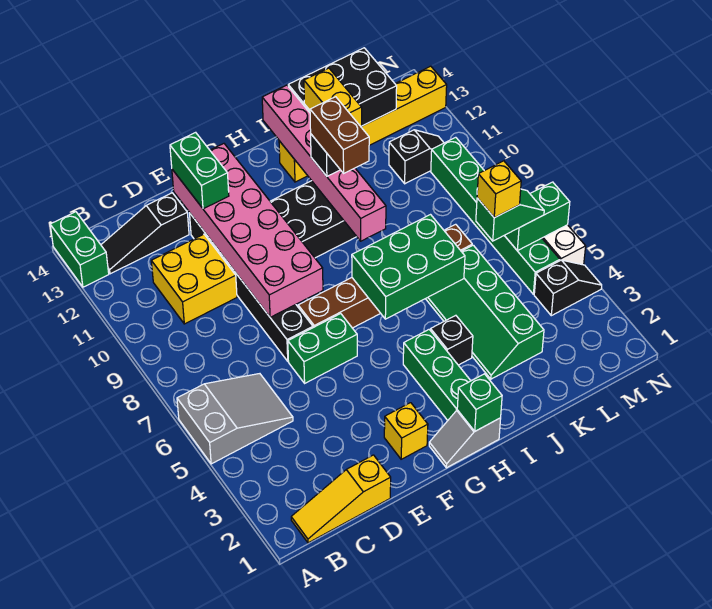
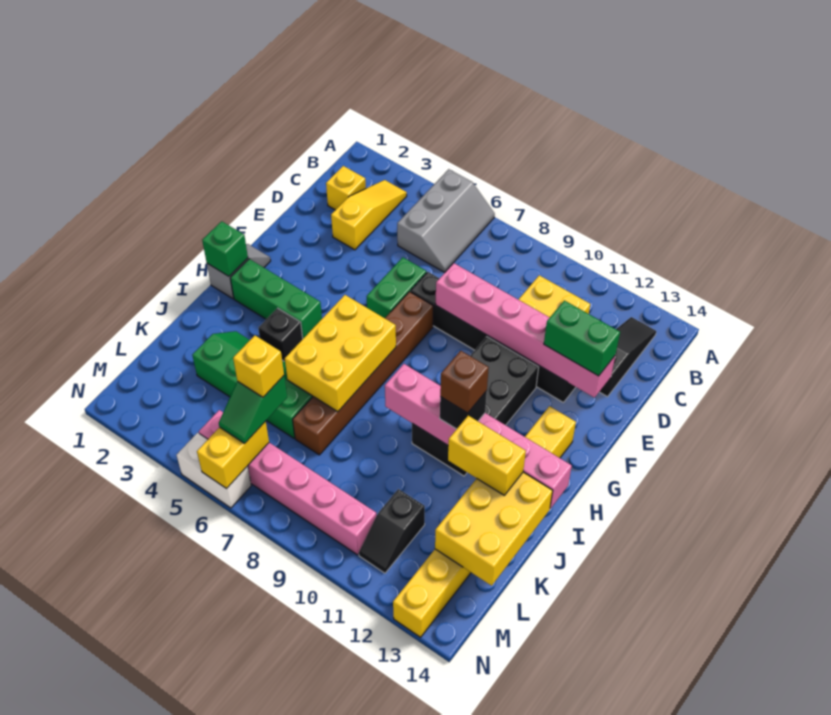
grey 2x3 slope [177,374,293,464] -> grey 2x3 slope turned to [397,169,495,272]
green 1x2 brick [50,212,109,287] -> none
yellow 1x3 slope [291,455,391,543] -> yellow 1x3 slope moved to [331,180,407,250]
pink 2x6 brick [172,144,323,317] -> pink 1x6 brick [436,263,615,398]
yellow 1x1 brick [384,403,428,459] -> yellow 1x1 brick moved to [326,166,366,210]
green 2x3 brick [352,215,465,319] -> yellow 2x3 brick [285,295,396,412]
brown 1x2 brick [310,97,369,173] -> brown 1x1 brick [440,351,489,413]
yellow 1x6 brick [279,66,447,182] -> yellow 1x8 brick [393,406,576,637]
black 2x3 brick [288,48,397,126] -> yellow 2x3 brick [435,472,553,586]
black 1x2 slope [534,260,602,316] -> none
green 1x6 brick [431,137,560,294] -> pink 1x6 brick [199,410,377,555]
green 1x2 brick [504,182,570,251] -> yellow 1x2 brick [197,421,269,489]

